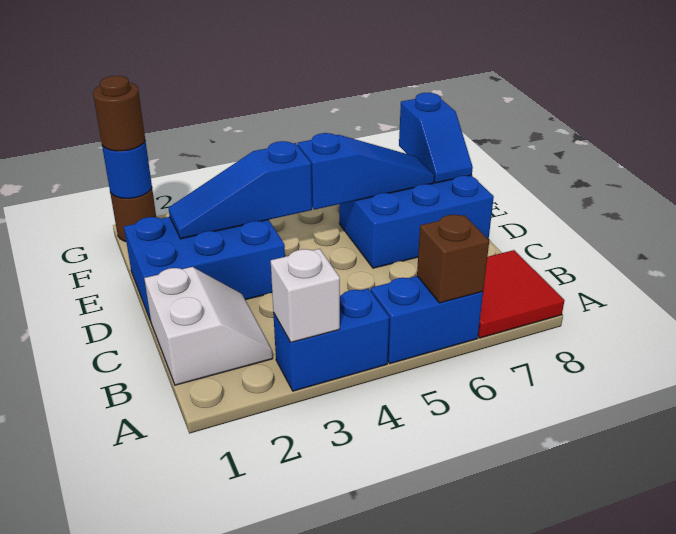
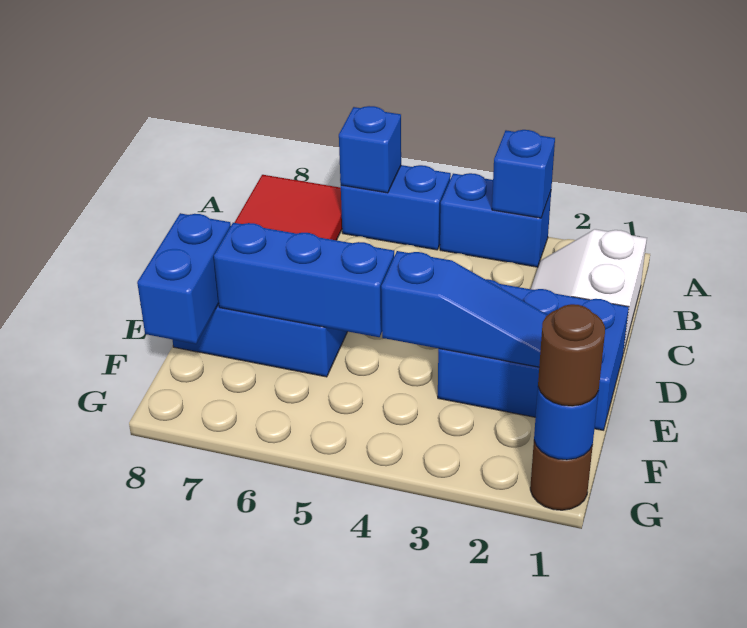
white 1x1 brick [271,249,340,342] -> blue 1x1 brick [492,130,555,218]
brown 1x1 brick [417,215,489,303] -> blue 1x1 brick [339,106,401,193]
blue 1x3 slope [298,133,434,210] -> blue 1x3 brick [214,223,394,337]
blue 1x2 slope [399,93,473,183] -> blue 1x2 brick [137,213,231,344]

